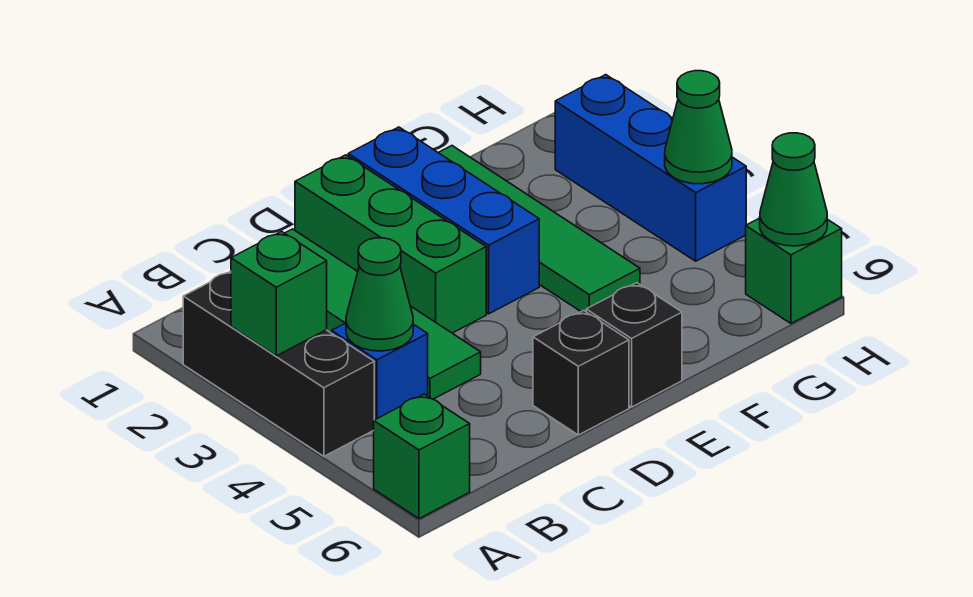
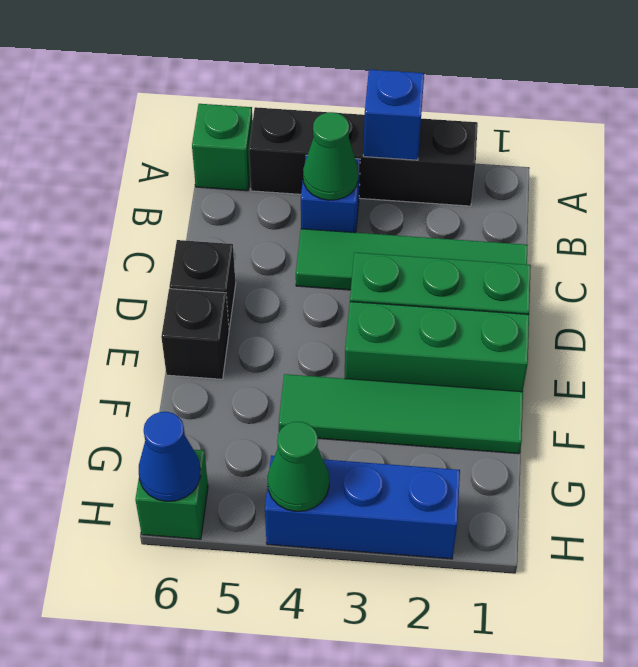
black 1x3 brick [183,271,374,456] -> black 1x4 brick [249,107,478,206]
green 1x1 brick [231,231,327,356] -> blue 1x1 brick [363,70,424,160]
blue 1x3 brick [348,127,539,314] -> green 1x3 brick [345,302,529,392]
green 1x1 cone [760,133,827,246] -> blue 1x1 cone [139,412,201,501]

